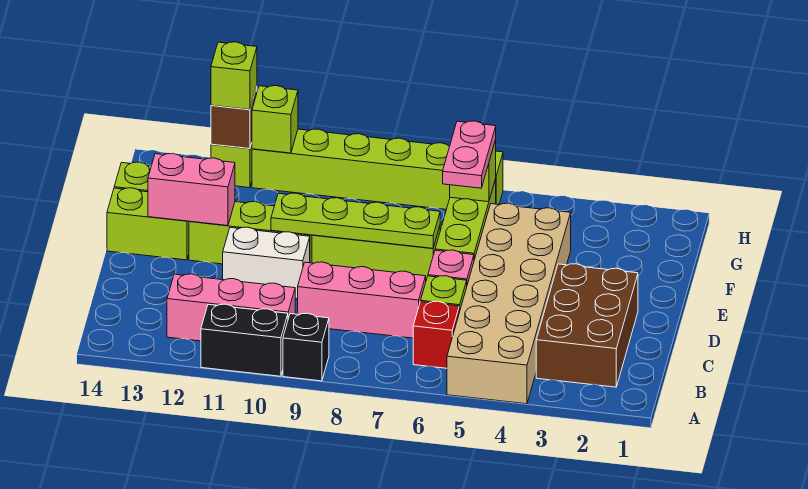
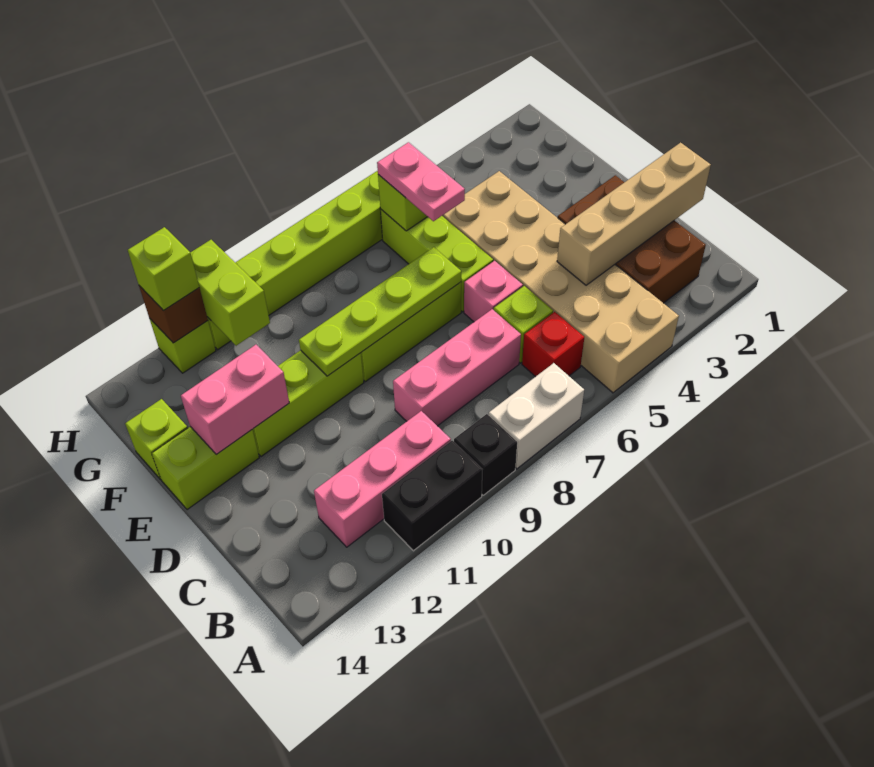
none -> tan 1x4 brick [557,143,711,285]
white 1x2 brick [223,227,310,299] -> white 1x2 brick moved to [489,363,584,469]
lime 1x1 brick [252,86,298,153] -> lime 1x2 brick [190,240,270,346]

